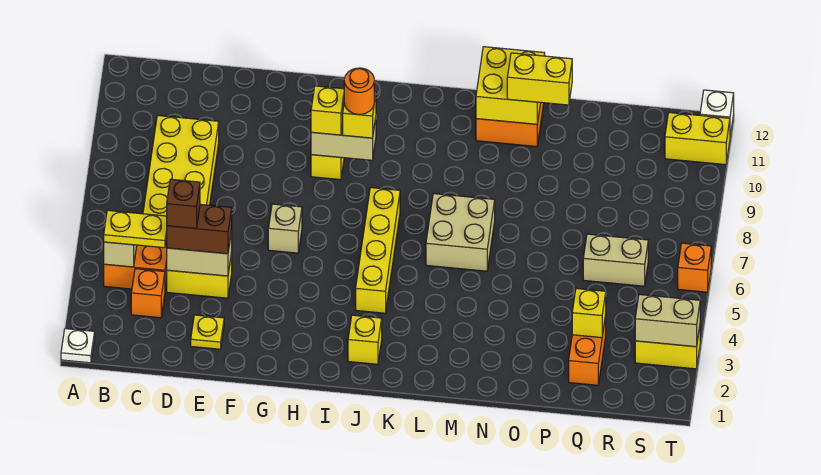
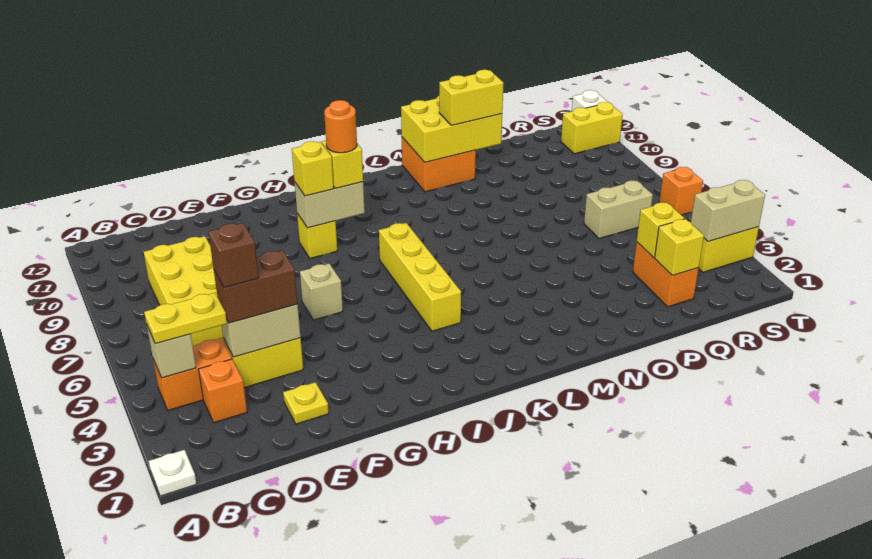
yellow 1x1 brick [348,315,382,364] -> yellow 1x1 brick moved to [655,219,704,275]
tan 2x2 brick [426,194,495,271] -> none
yellow 2x2 brick [476,47,545,124] -> yellow 2x3 brick [401,96,502,162]

